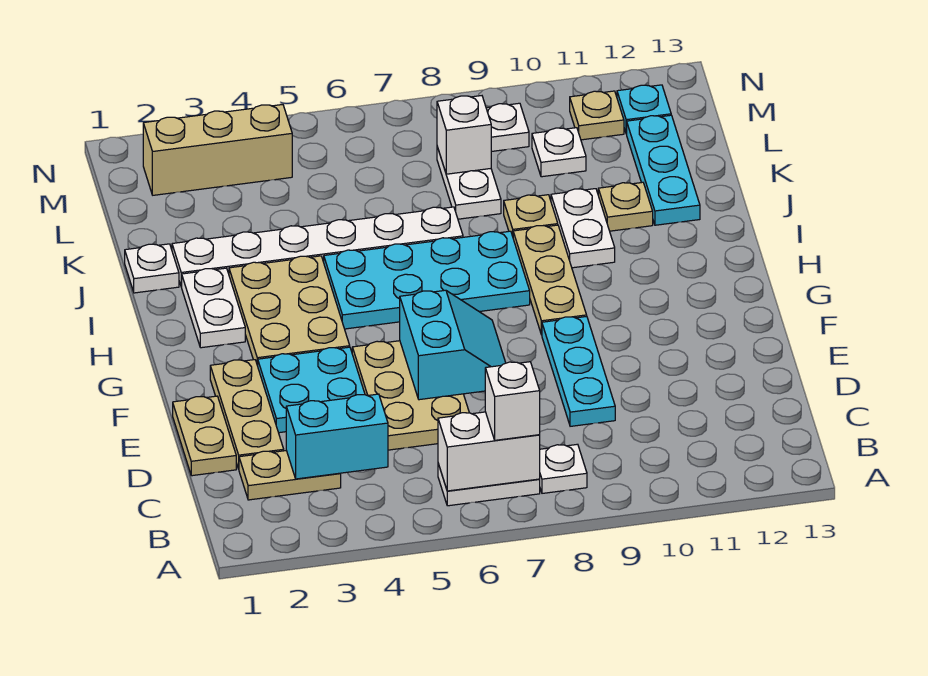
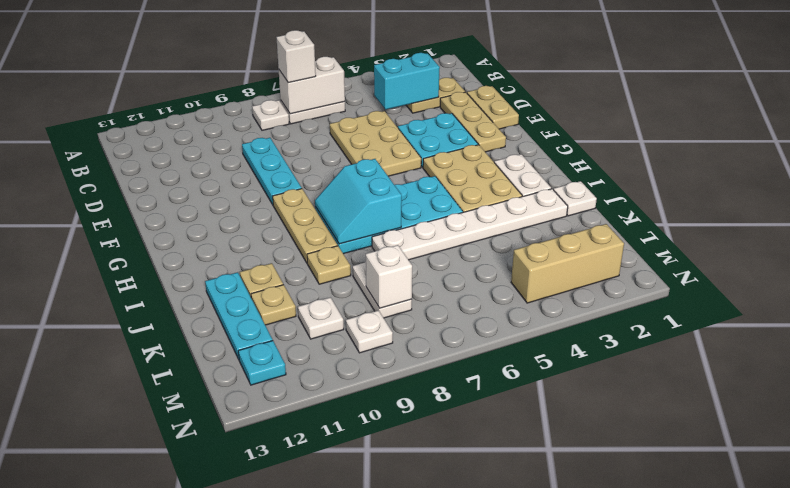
cyan 2x2 slope [400,290,506,400] -> cyan 2x2 slope moved to [315,159,402,244]
white 1x2 plate [551,189,615,268] -> none
tan 1x1 plate [570,91,624,140] -> tan 1x1 plate moved to [251,285,296,325]

